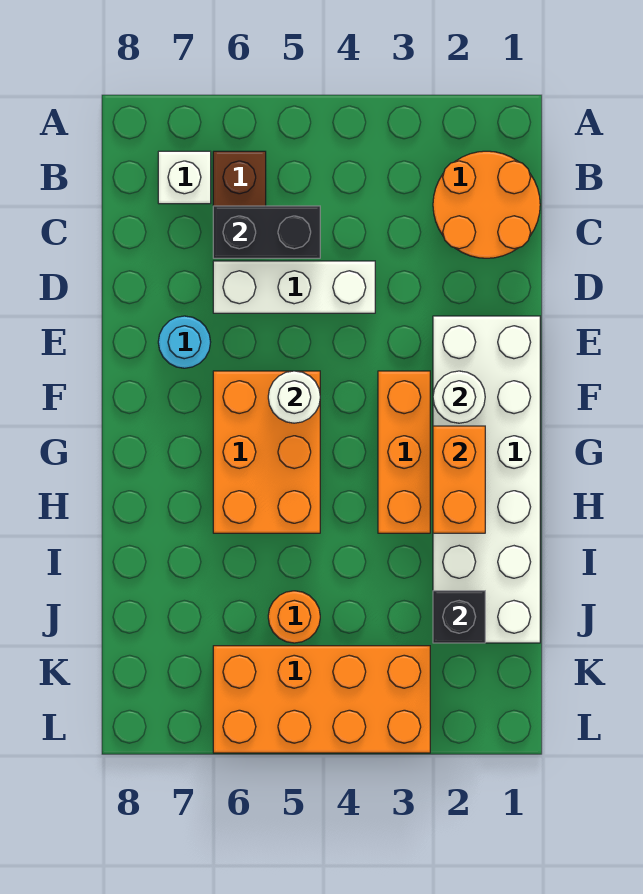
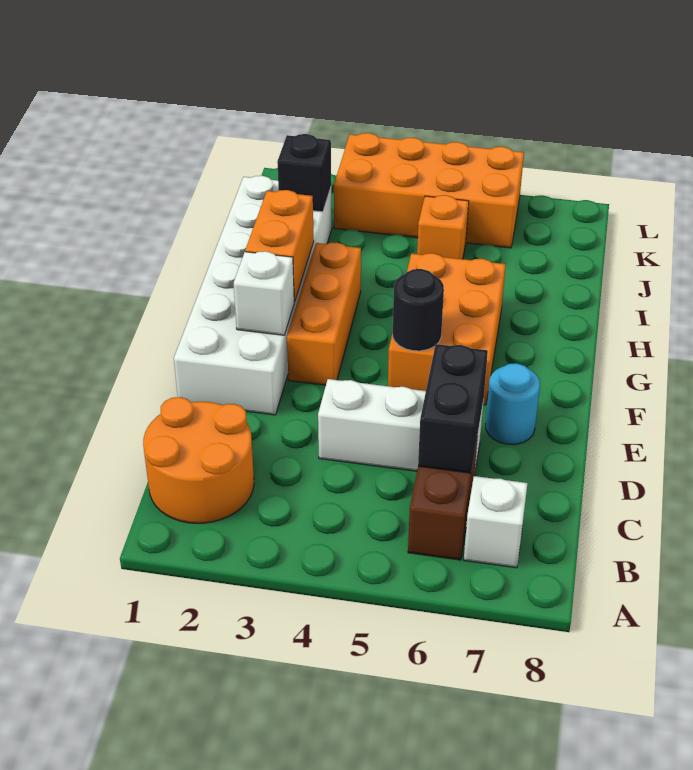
black 1x2 brick [213,206,320,258] -> black 1x2 brick turned to [418,344,488,473]
white 1x1 round brick [433,371,485,423] -> white 1x1 brick [234,251,294,335]
white 1x1 round brick [268,371,320,423] -> black 1x1 round brick [393,269,444,351]
orange 1x1 round brick [268,591,320,643] -> orange 1x1 brick [417,195,469,259]

